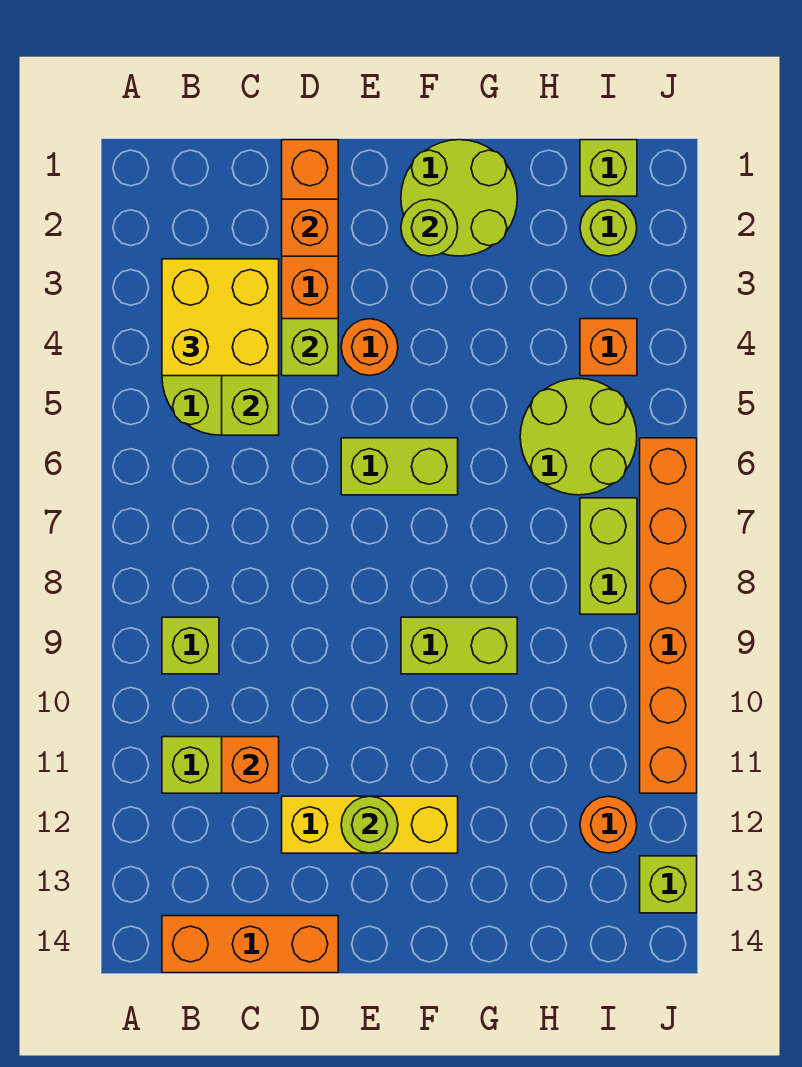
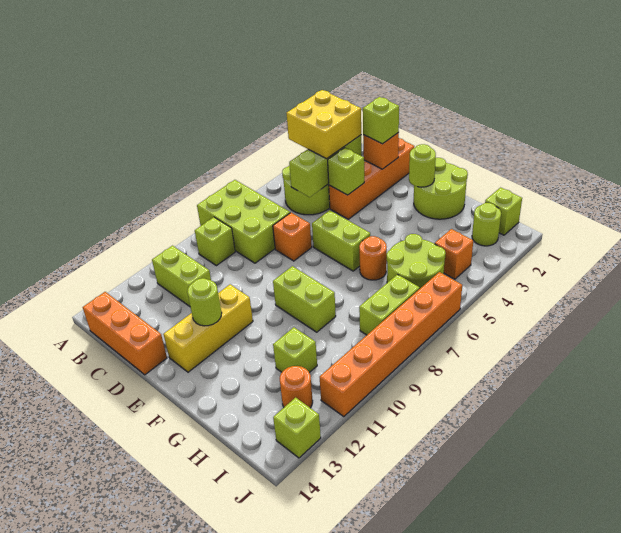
none -> lime 2x3 brick [197,180,290,263]
orange 1x1 brick [222,737,279,793] -> orange 1x1 brick moved to [273,213,312,261]
none -> lime 1x1 brick [363,97,399,144]
yellow 1x3 brick [282,796,458,853] -> yellow 1x3 brick turned to [163,284,253,372]
orange 1x1 round brick [341,319,398,376] -> orange 1x1 round brick moved to [359,236,387,280]
none -> lime 1x1 brick [273,327,317,373]

